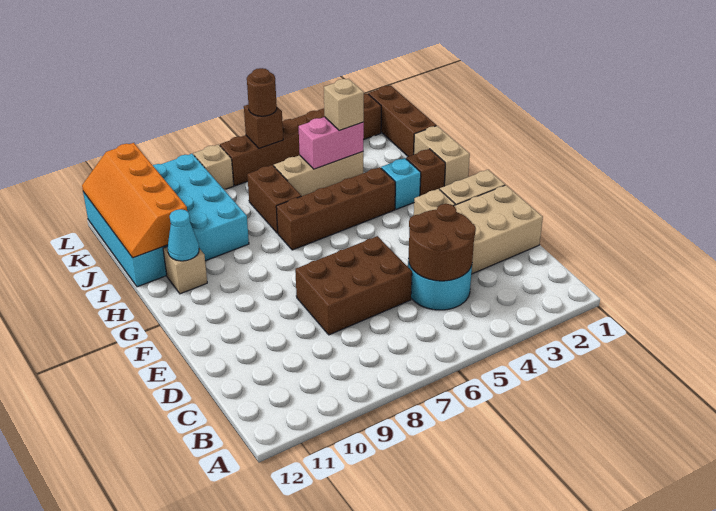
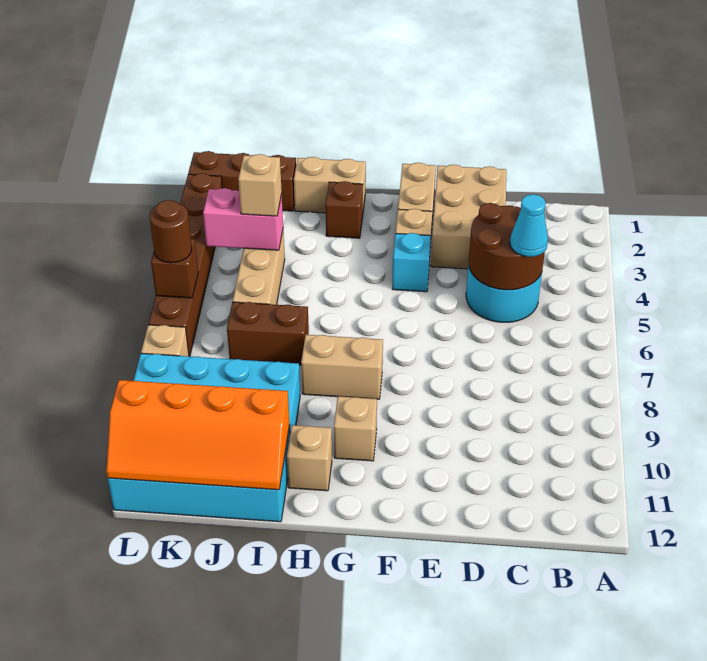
brown 2x3 brick [295,236,412,335] -> none
none -> tan 1x2 brick [301,335,383,399]
none -> tan 1x1 brick [334,396,377,461]
cyan 1x1 brick [381,158,421,209] -> cyan 1x1 brick moved to [392,233,431,292]
brown 1x4 brick [276,167,395,250] -> none
cyan 1x1 cone [168,209,199,261] -> cyan 1x1 cone moved to [510,194,548,257]
pink 1x2 brick [299,117,364,169] -> pink 1x2 brick turned to [203,188,283,250]

